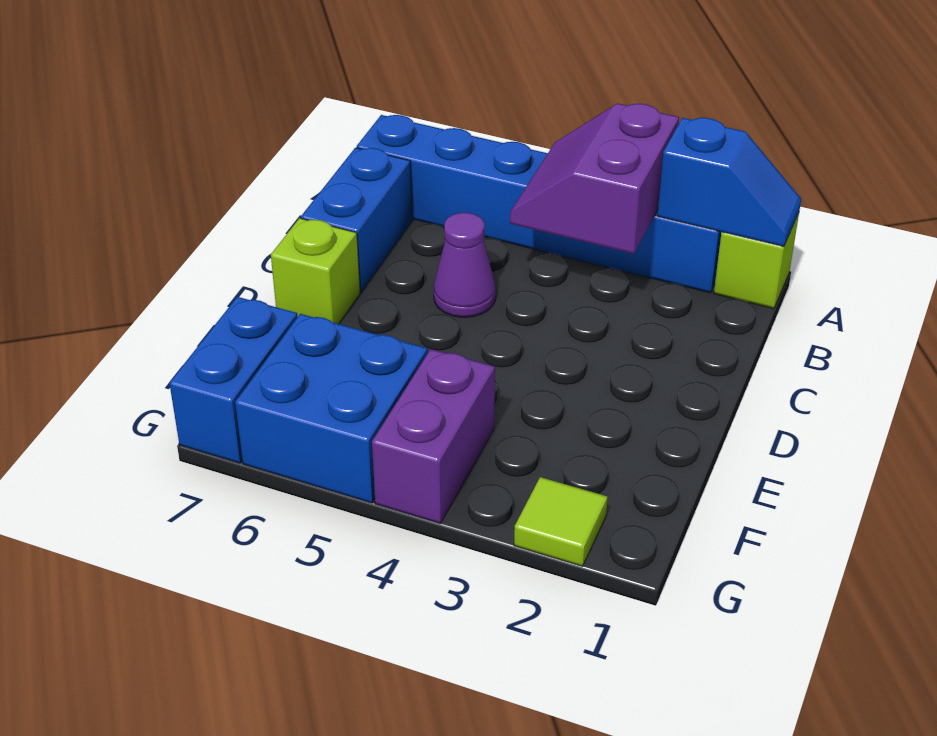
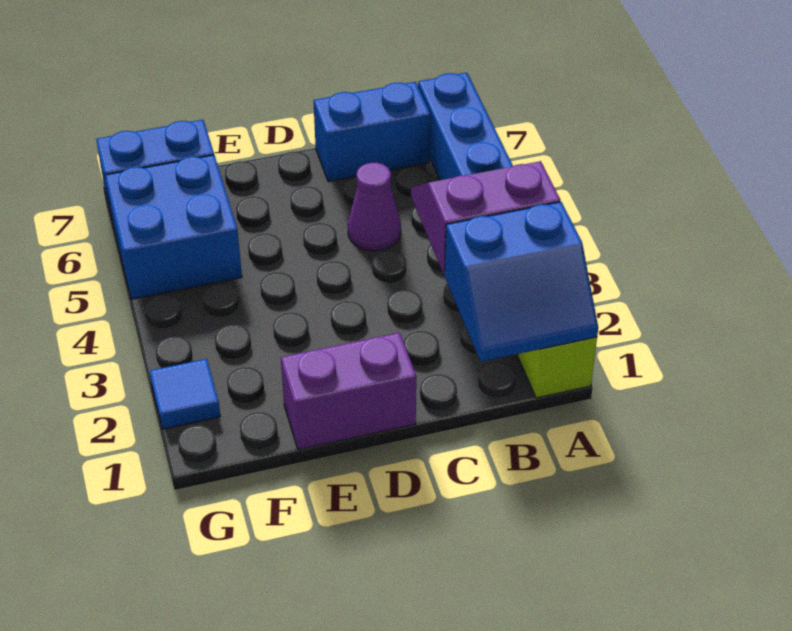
blue 1x2 slope [658,118,801,246] -> blue 2x2 slope [445,202,598,362]
lime 1x1 brick [271,218,360,324] -> none
purple 1x2 brick [372,349,495,523] -> purple 1x2 brick moved to [281,333,416,450]
lime 1x1 tile [514,477,608,566] -> blue 1x1 tile [150,359,220,429]

